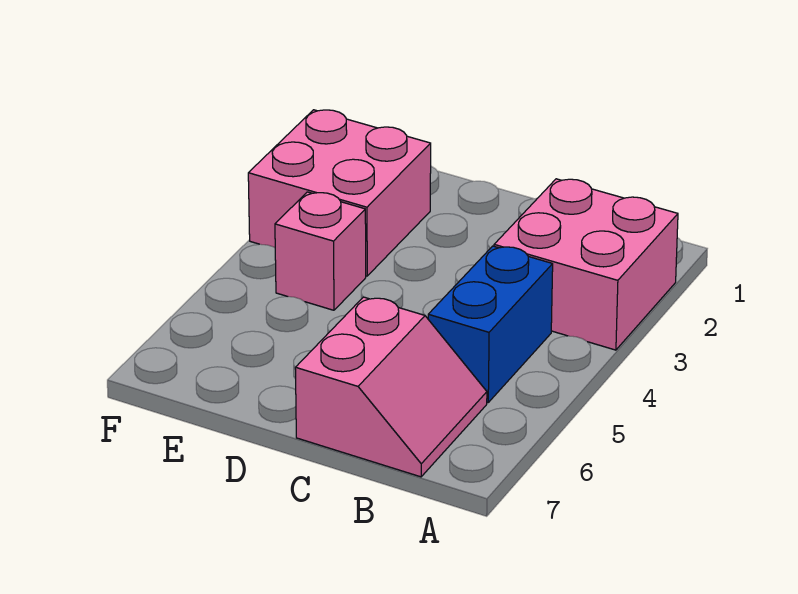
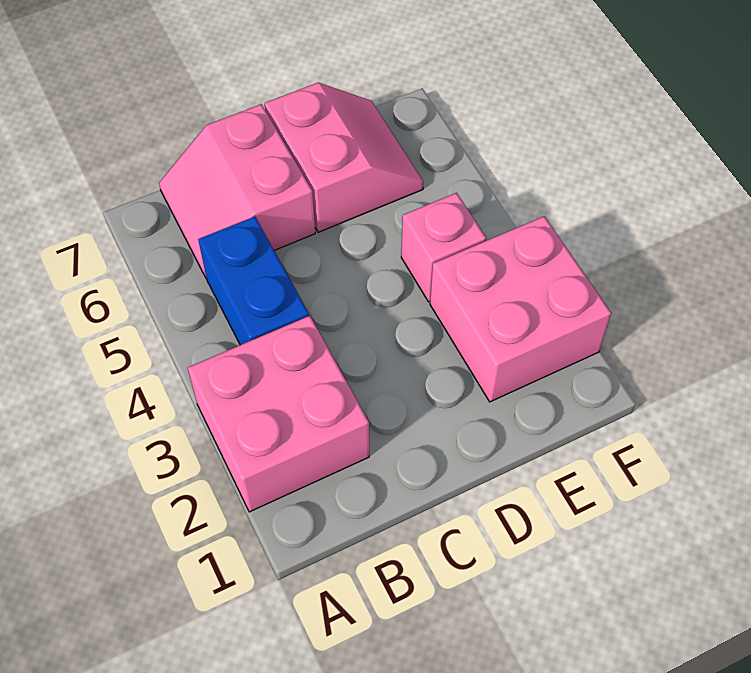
none -> pink 2x2 slope [264,83,423,232]

